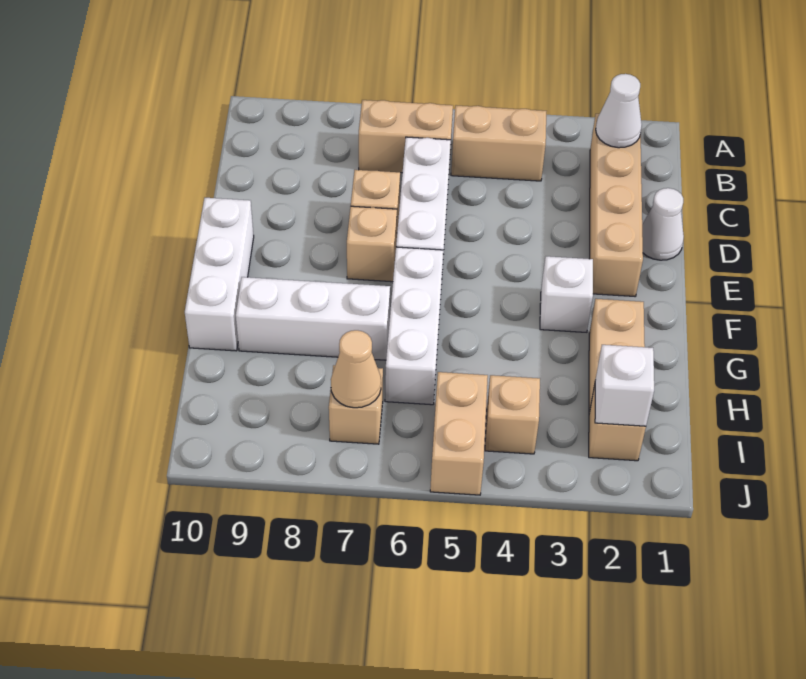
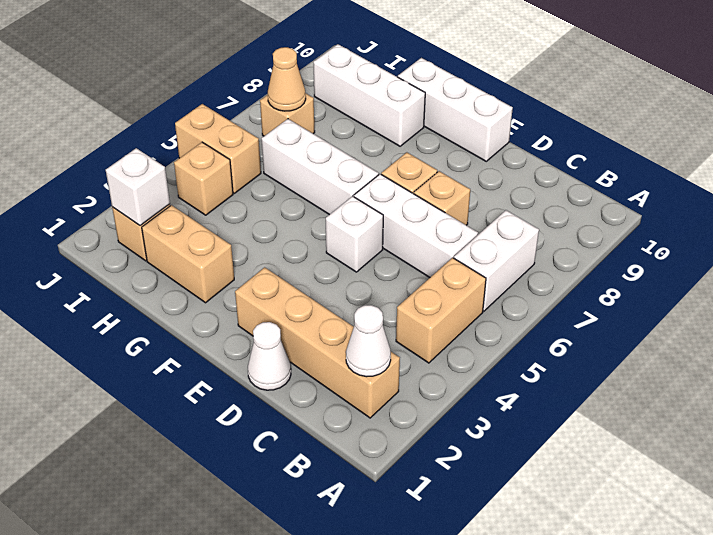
tan 1x2 brick [359,100,453,173] -> white 1x2 brick [454,210,539,311]
white 1x1 brick [540,256,593,332] -> white 1x1 brick moved to [326,196,383,272]
white 1x3 brick [236,277,390,360] -> white 1x3 brick turned to [313,44,425,146]

